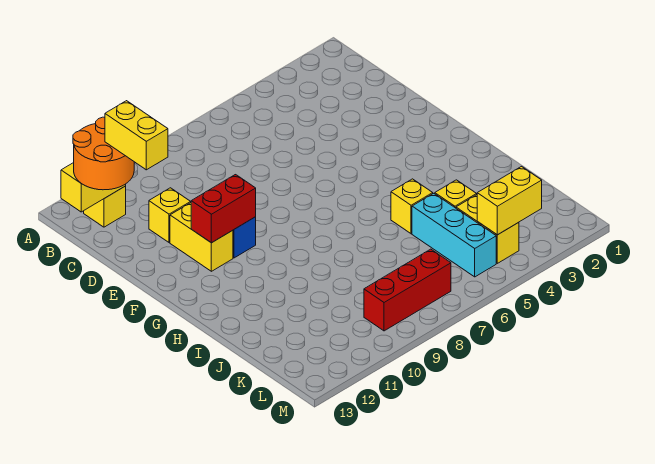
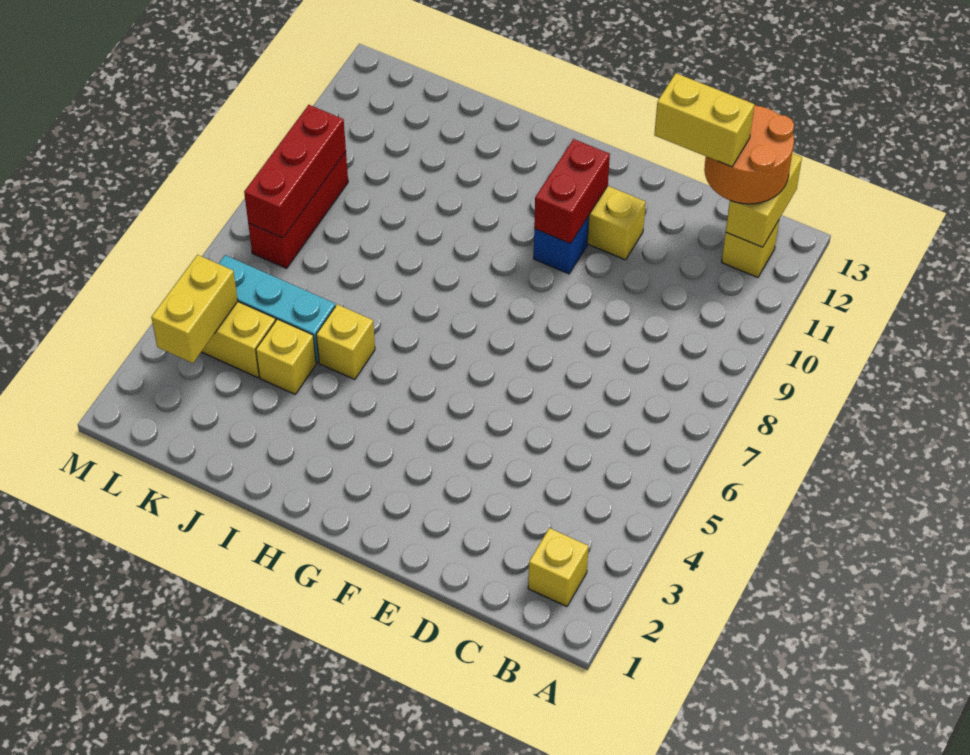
yellow 1x1 brick [149,188,191,242] -> yellow 1x1 brick moved to [528,528,589,607]
none -> red 1x3 brick [244,105,346,238]

